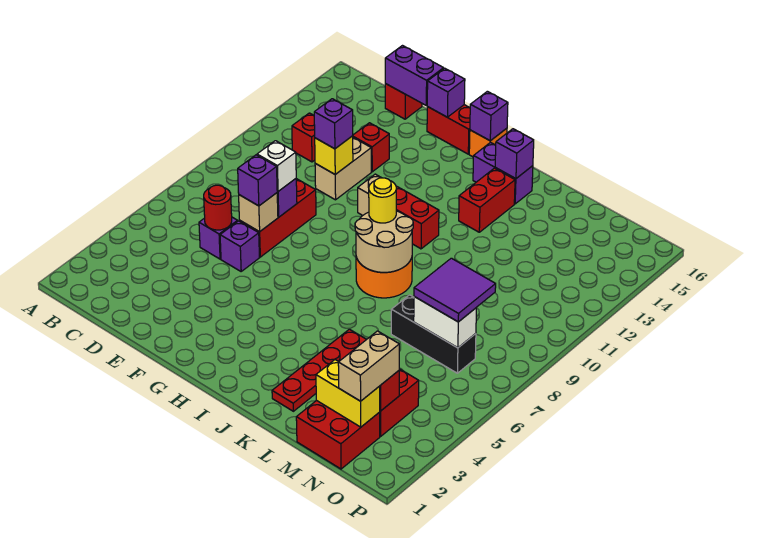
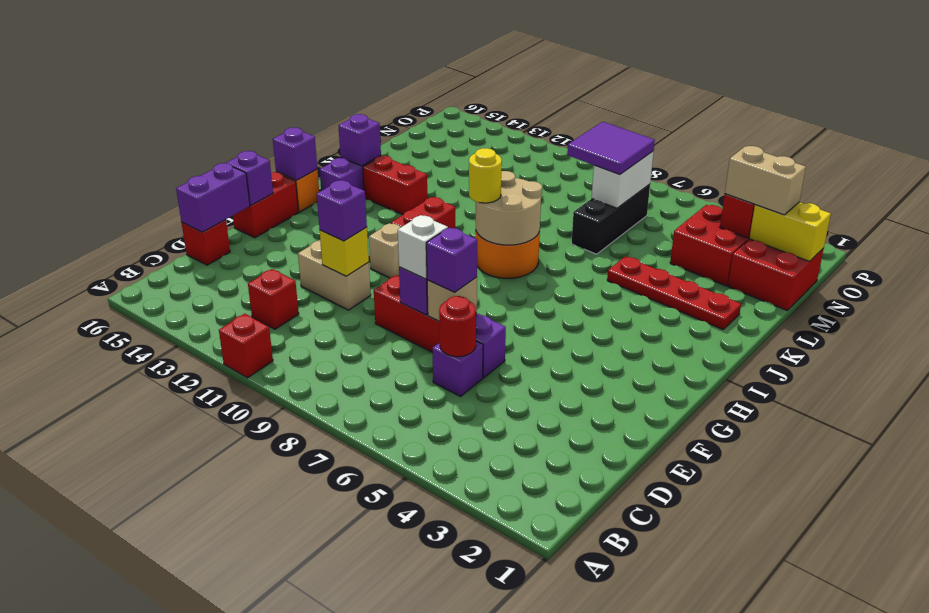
red 1x1 brick [353,123,389,172] -> red 1x1 brick moved to [219,314,273,378]
yellow 1x2 brick [316,360,380,427] -> yellow 1x2 brick turned to [749,202,831,261]

